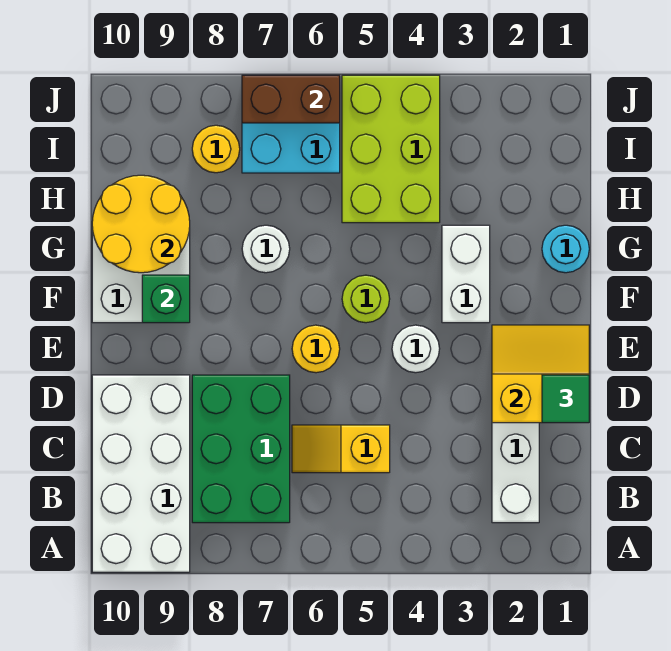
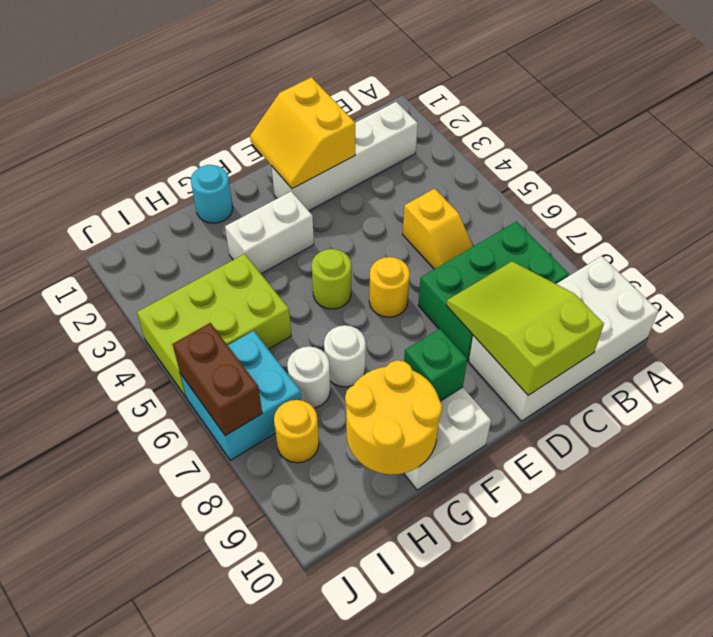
none -> lime 2x3 slope [446,261,604,395]
green 1x1 tile [542,375,589,423] -> none
white 1x1 round brick [392,325,440,373] -> white 1x1 round brick moved to [287,346,330,408]

